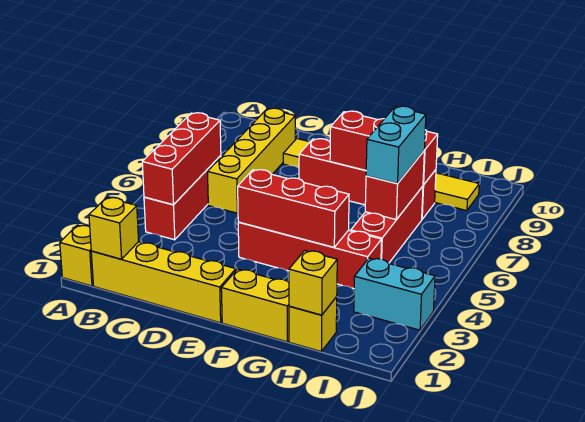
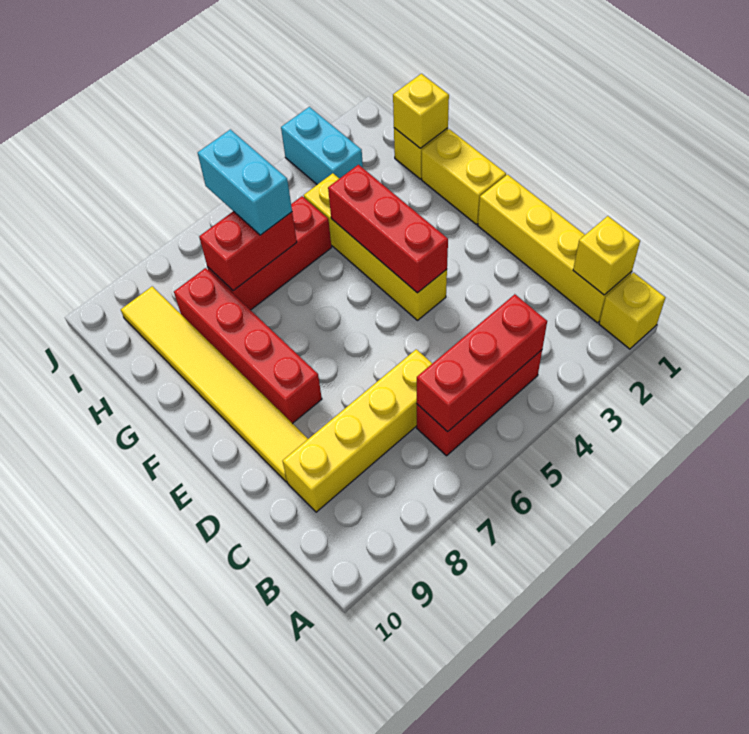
red 1x4 brick [238,222,382,289] -> yellow 1x4 brick [304,173,447,320]
red 1x3 brick [330,111,438,185] -> none
cyan 1x2 brick [366,106,426,184] -> cyan 1x2 brick turned to [198,129,292,235]

